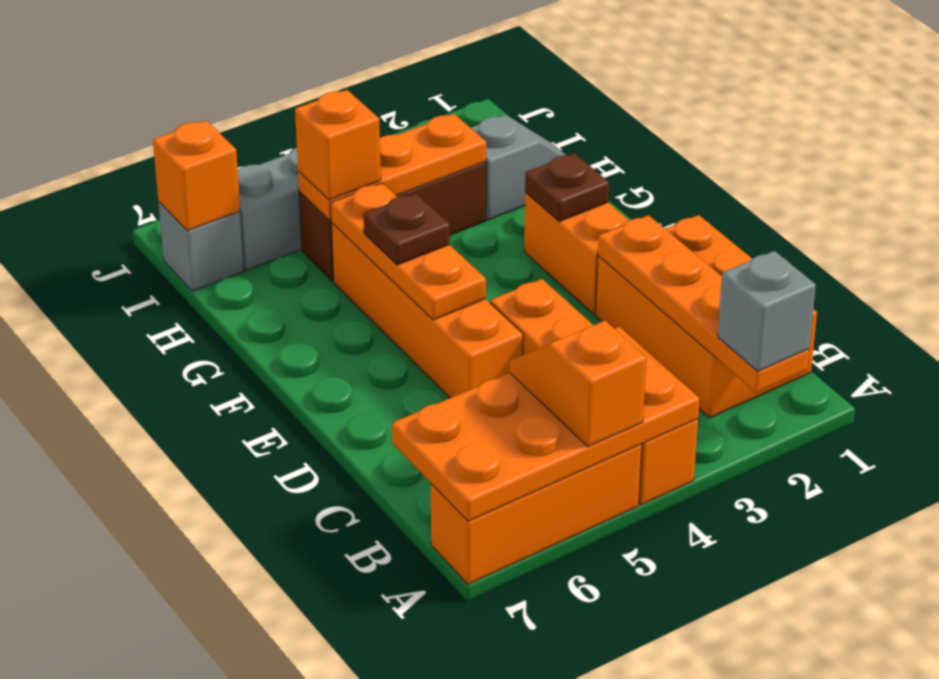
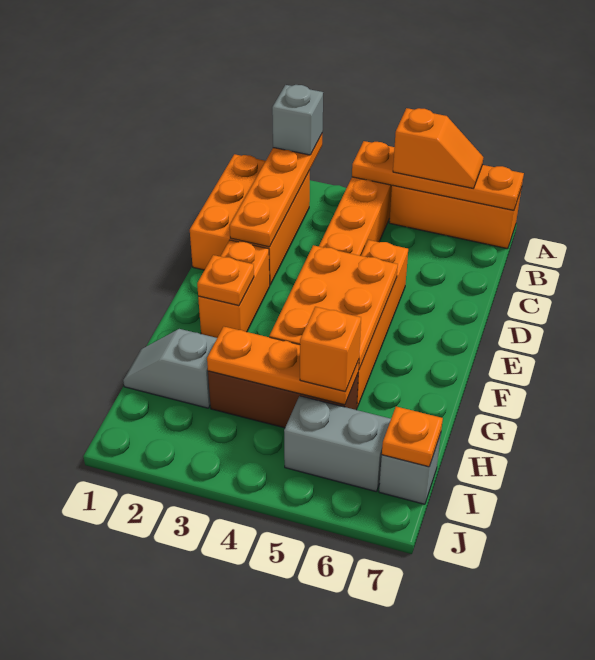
orange 2x4 plate [392,327,700,521] -> orange 1x4 plate [352,141,524,211]
orange 1x2 slope [510,321,646,447] -> orange 1x2 slope turned to [393,108,483,188]
orange 1x3 plate [331,183,486,320] -> orange 2x3 plate [269,245,398,369]
brown 1x1 plate [525,153,609,221] -> orange 1x1 plate [197,255,254,306]
brown 1x1 plate [364,194,450,265] -> none
orange 1x1 brick [153,120,240,231] -> orange 1x1 plate [382,406,443,467]

